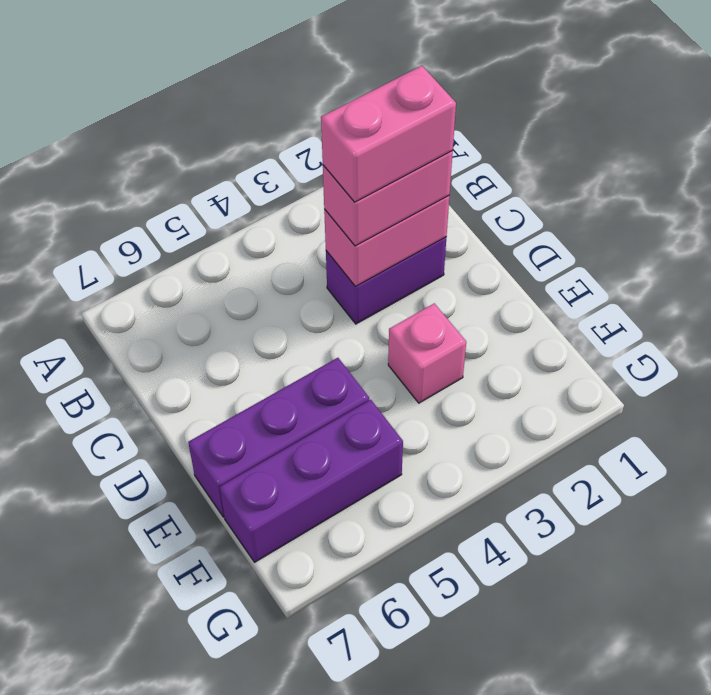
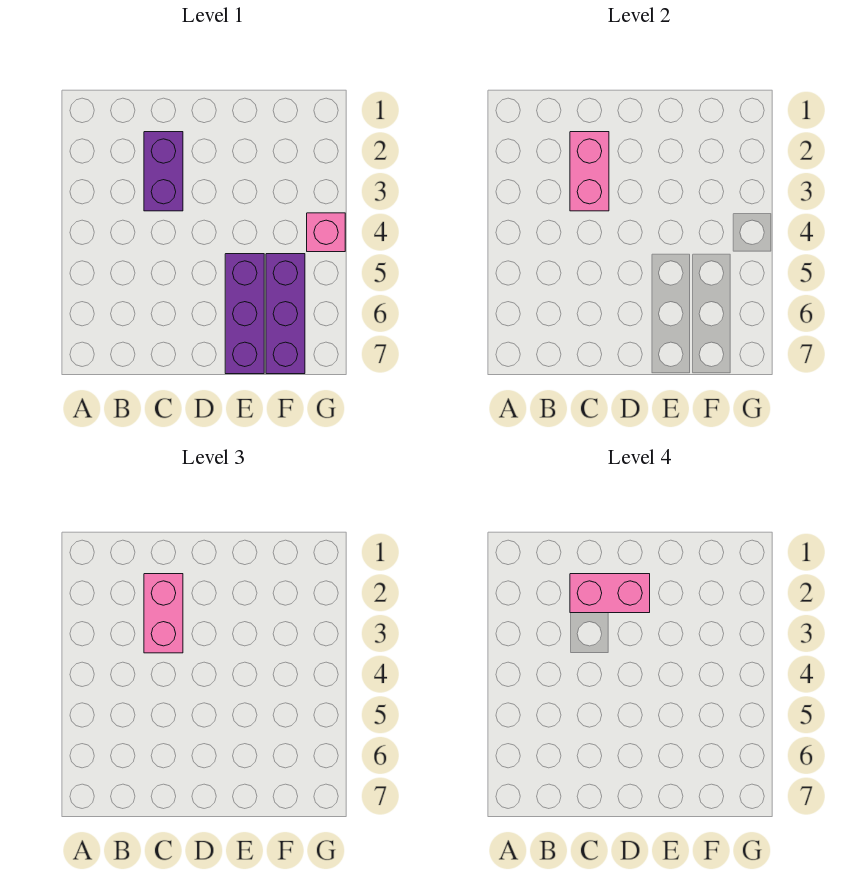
pink 1x2 brick [321,66,456,202] -> pink 1x2 brick turned to [570,574,650,613]
pink 1x1 brick [388,303,466,403] -> pink 1x1 brick moved to [307,213,345,252]

